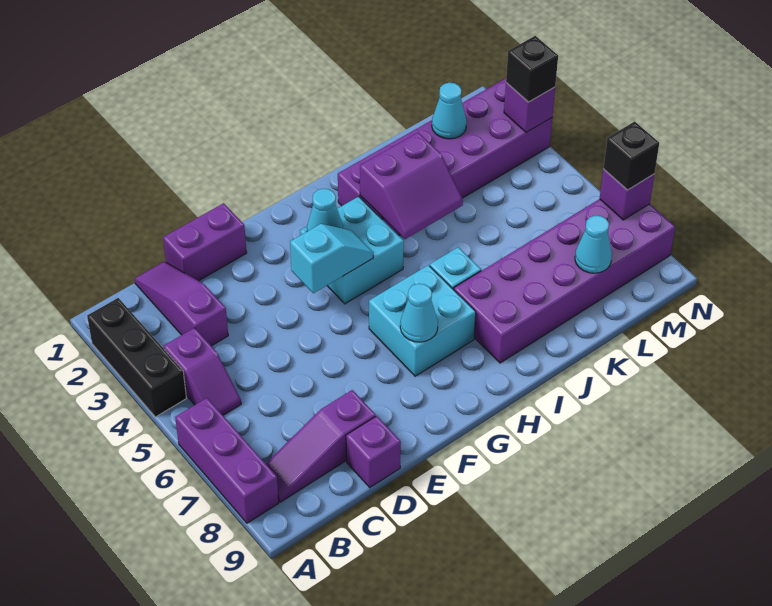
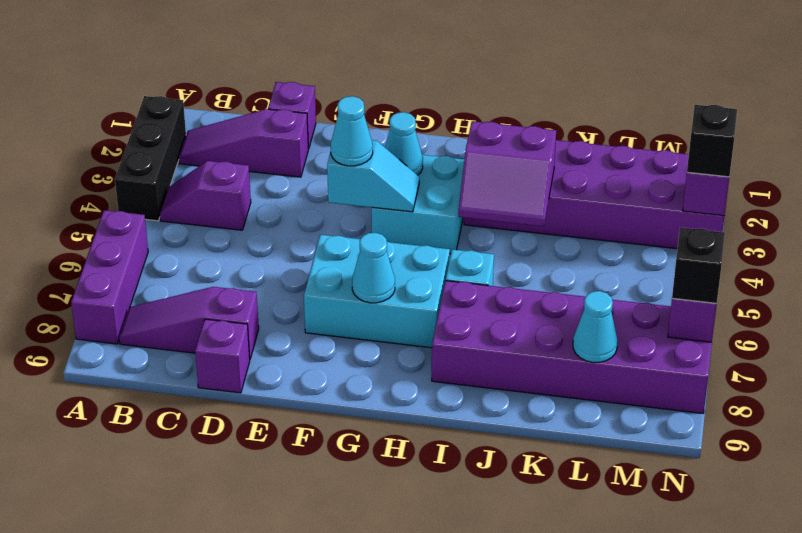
purple 1x2 slope [164,328,241,415] -> purple 1x2 slope turned to [160,161,251,230]
purple 1x3 slope [135,262,228,346] -> purple 1x3 slope turned to [179,109,308,177]
purple 1x2 brick [163,203,247,281] -> purple 1x1 brick [268,82,316,149]
cyan 2x2 brick [369,265,476,376] -> cyan 2x3 brick [304,235,450,348]
cyan 1x1 cone [432,83,467,139] -> cyan 1x1 cone moved to [331,96,373,166]

